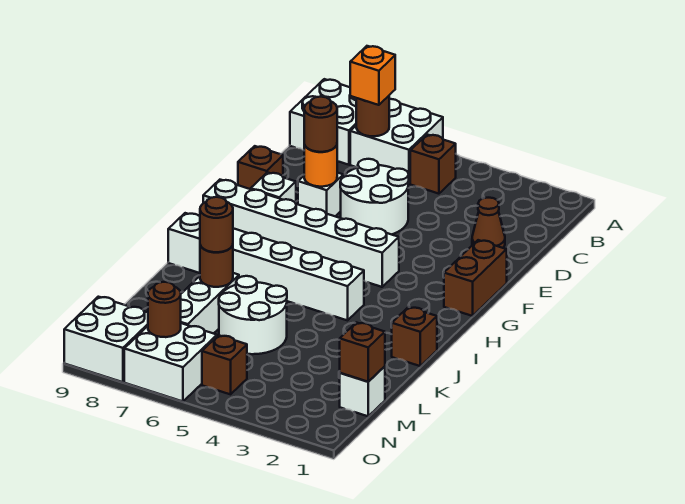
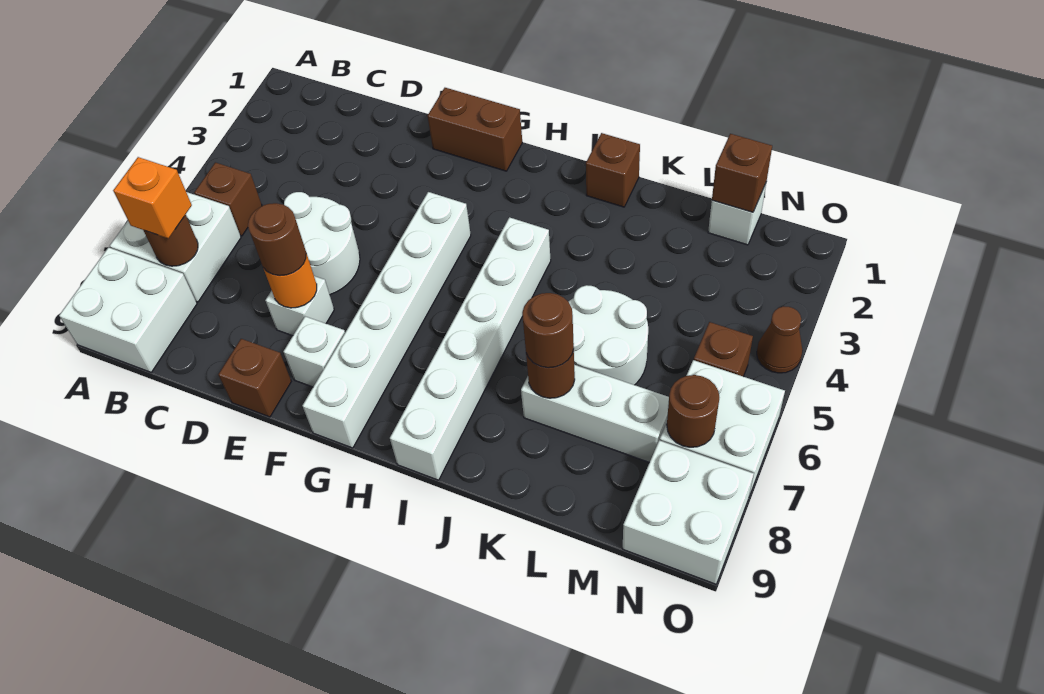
brown 1x1 cone [472,198,505,248] -> brown 1x1 cone moved to [757,306,802,373]

